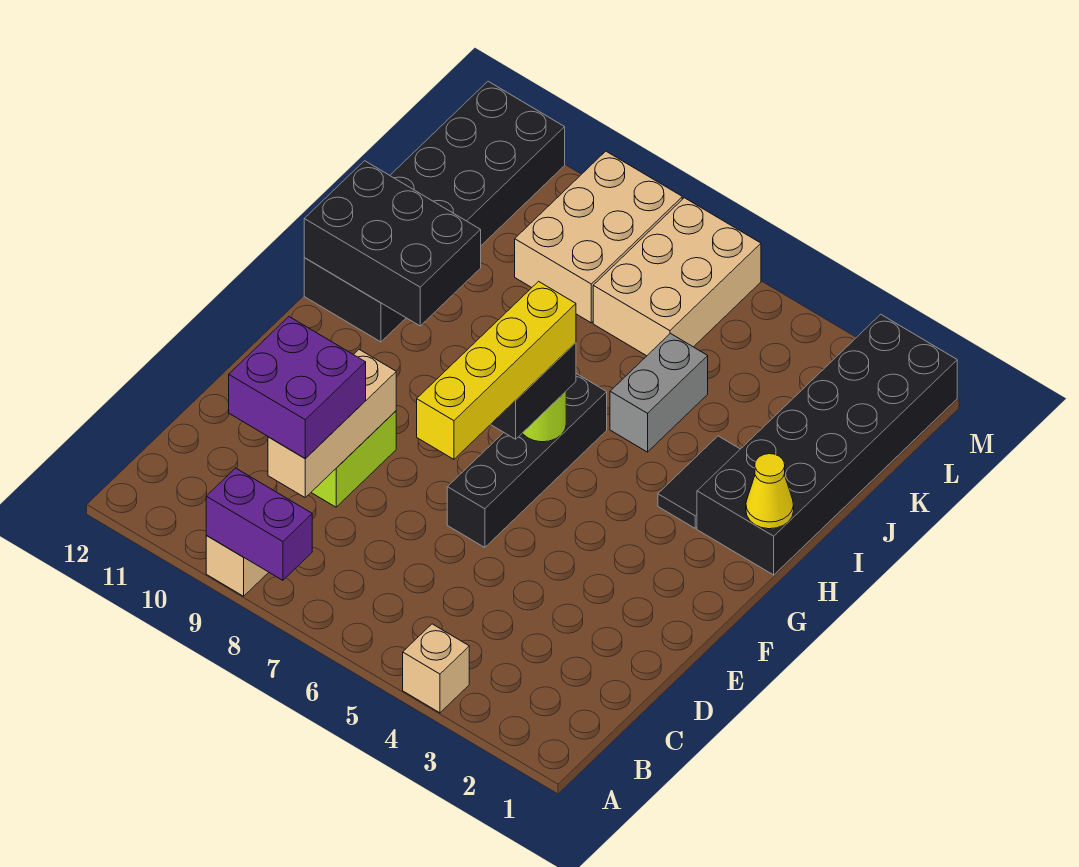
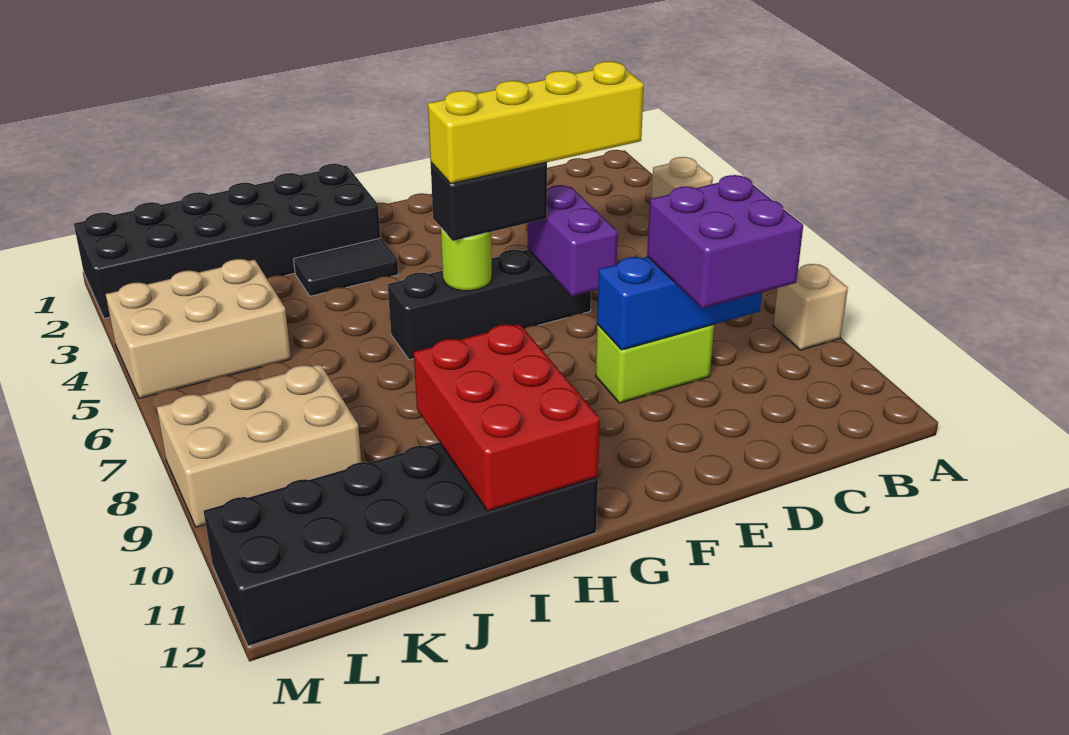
purple 1x2 brick [206,468,312,580] -> purple 1x2 brick moved to [527,185,618,296]
tan 1x3 brick [268,350,396,497] -> blue 1x3 brick [597,257,762,350]
yellow 1x1 cone [746,454,794,529] -> none
black 2x3 brick [304,161,481,326] -> red 2x3 brick [414,324,600,511]
grey 1x2 brick [610,333,708,452] -> none
tan 2x3 brick [593,198,761,356] -> tan 2x3 brick moved to [106,259,291,398]

